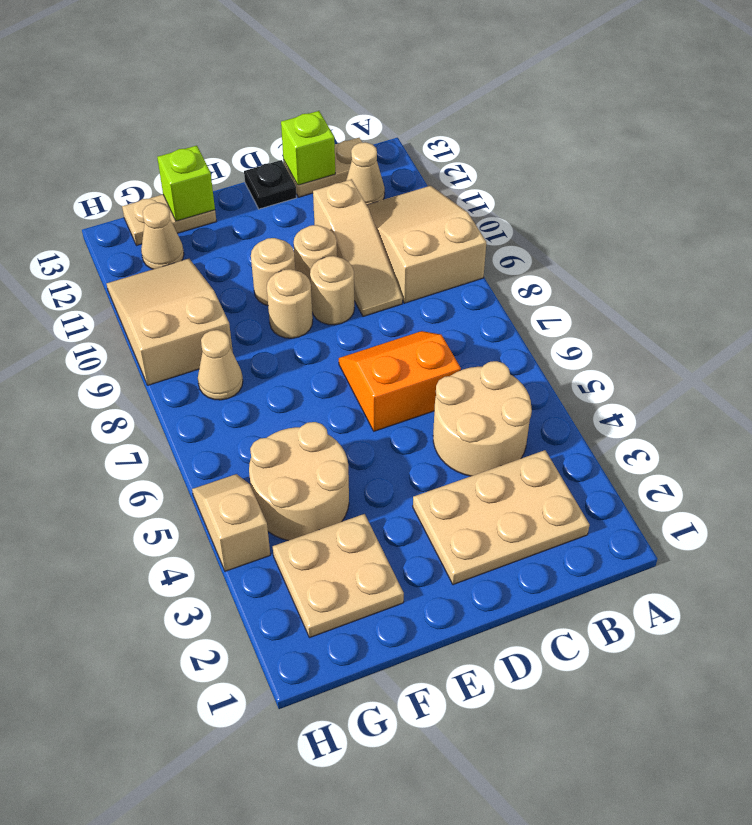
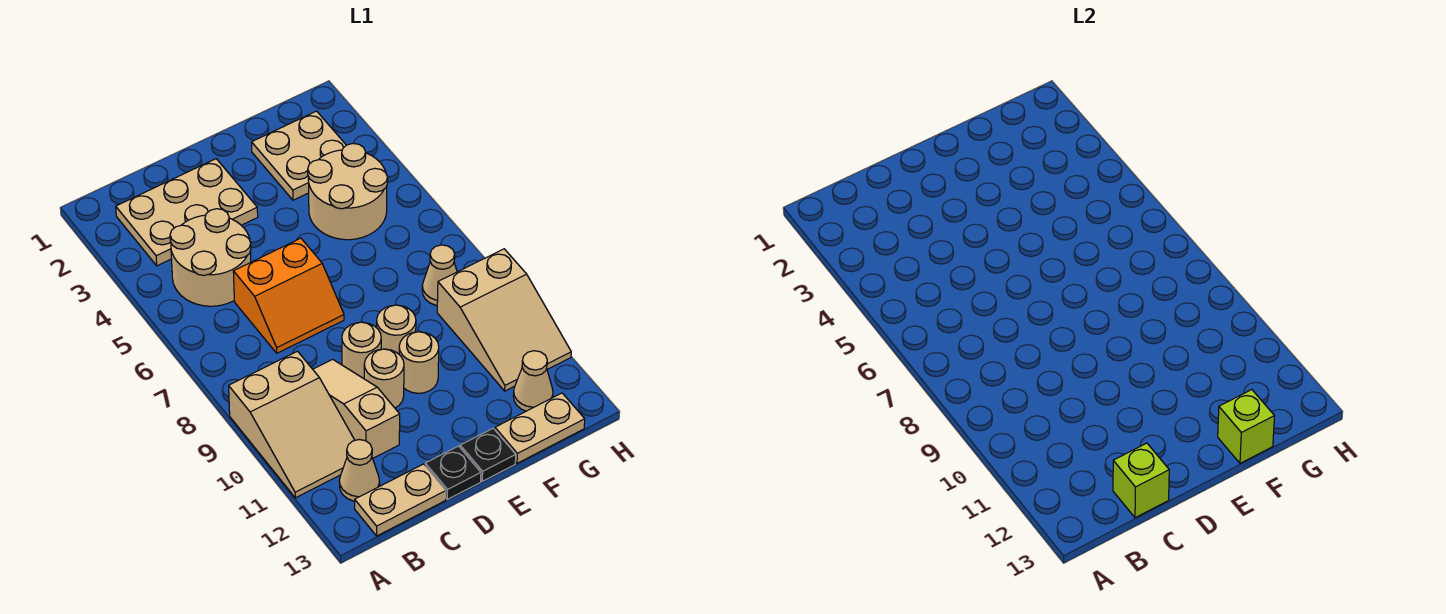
none -> black 1x1 plate [460,428,516,481]
tan 1x2 slope [192,474,270,571] -> none

